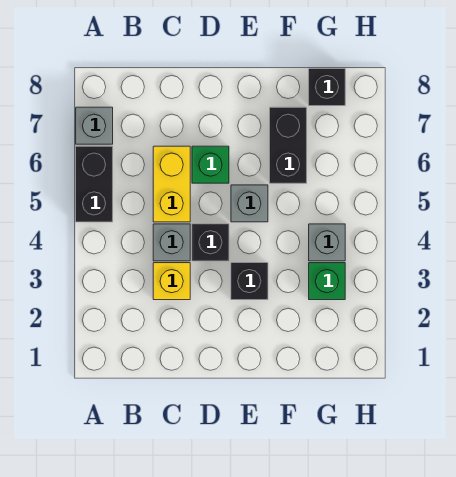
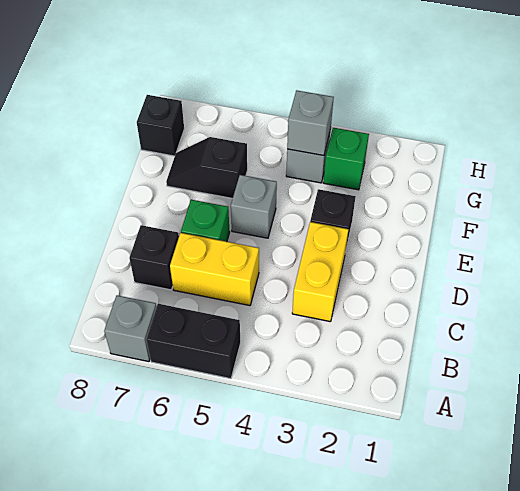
yellow 1x1 brick [153,263,190,300] -> yellow 1x2 brick [292,222,349,322]
grey 1x1 brick [153,224,190,261] -> grey 1x1 brick moved to [287,90,334,156]
black 1x1 brick [192,224,229,261] -> black 1x1 brick moved to [129,225,179,290]
black 1x2 brick [270,107,307,183] -> black 1x2 slope [166,137,247,199]

